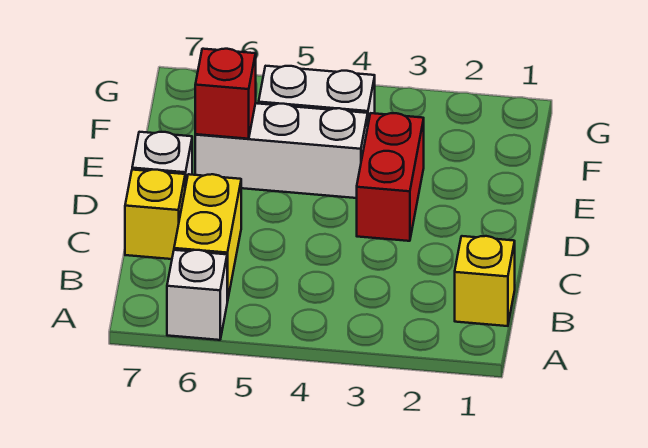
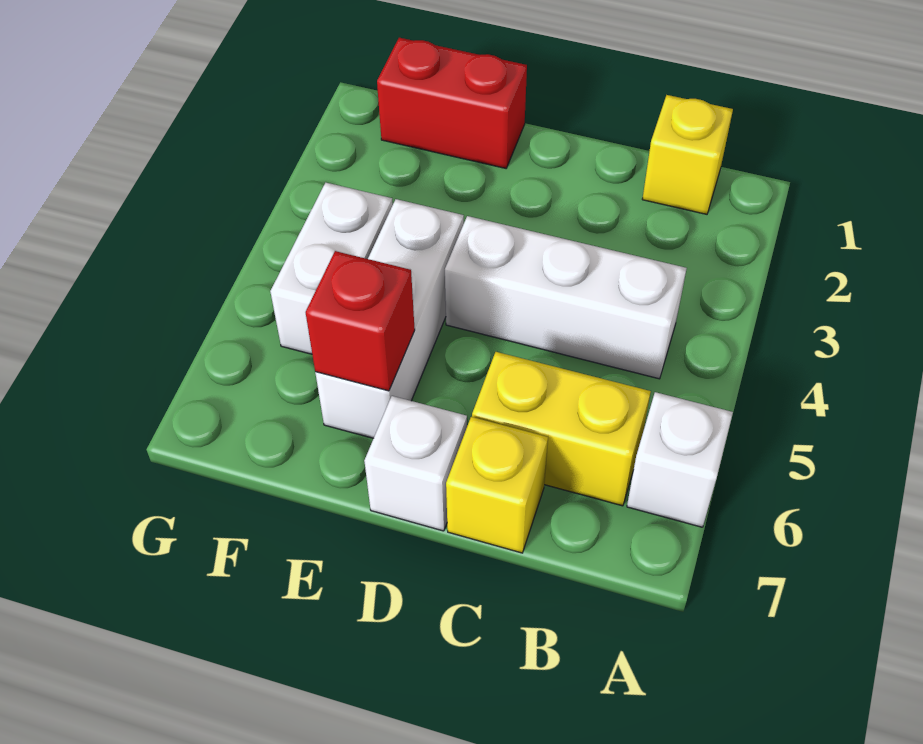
none -> white 1x3 brick [445,216,687,379]
red 1x2 brick [357,113,424,241] -> red 1x2 brick moved to [377,38,527,168]

